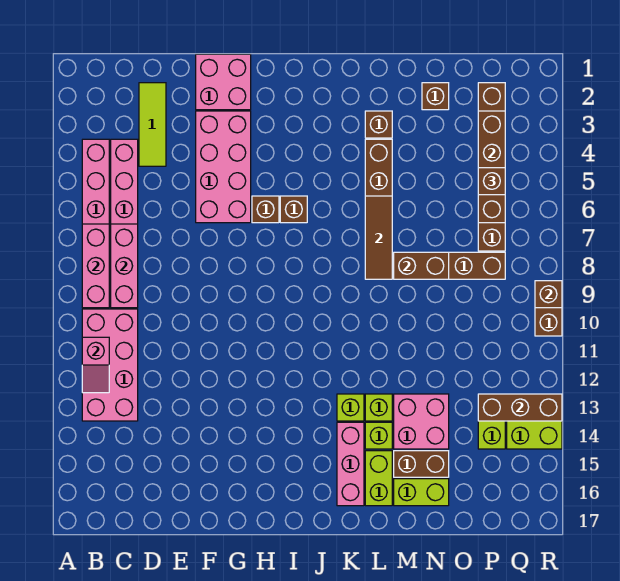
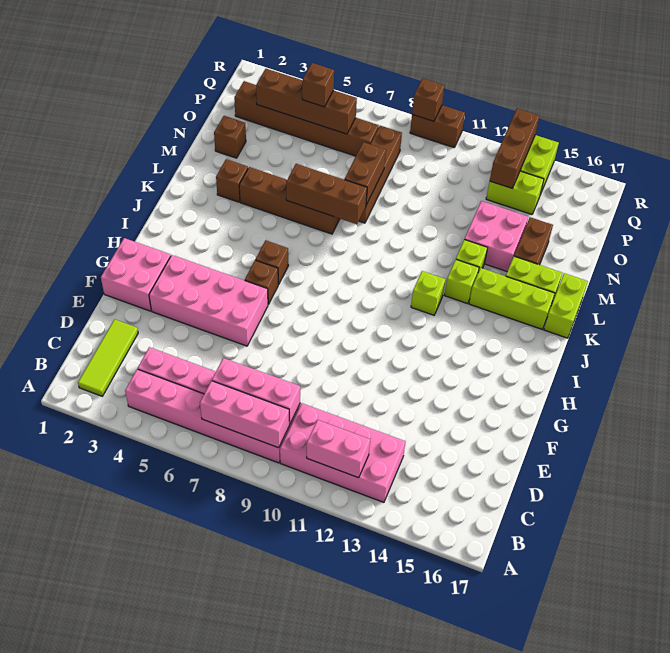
pink 1x2 slope [82,337,109,393] -> pink 1x2 brick [307,420,370,478]
lime 1x3 tile [139,83,166,166] -> lime 1x3 tile turned to [78,319,138,396]
pink 1x3 brick [337,422,364,506] -> lime 1x3 brick [469,268,555,329]
brown 1x3 tile [365,196,392,279] -> brown 1x3 brick [286,164,367,224]
lime 1x1 brick [365,422,392,449] -> lime 1x1 brick moved to [411,271,445,315]
lime 1x2 brick [394,479,449,506] -> lime 1x2 brick moved to [544,273,588,338]

